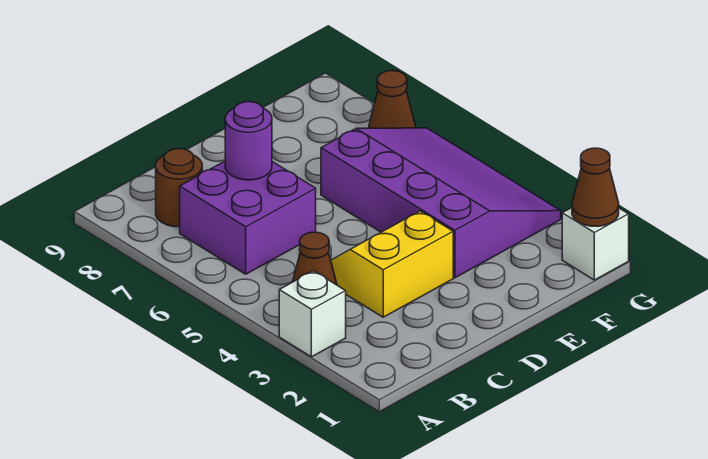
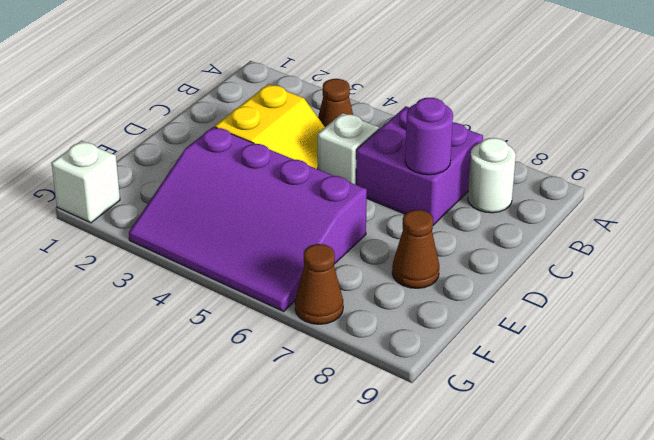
white 1x1 brick [279,271,346,357] -> white 1x1 brick moved to [318,113,379,185]
brown 1x1 round brick [156,149,202,227] -> white 1x1 round brick [468,138,516,213]
brown 1x1 cone [572,148,619,226] -> brown 1x1 cone moved to [392,210,439,288]

